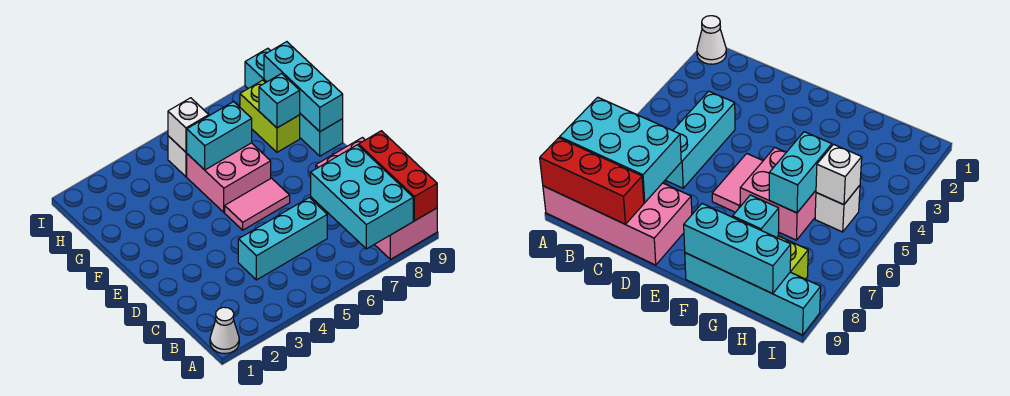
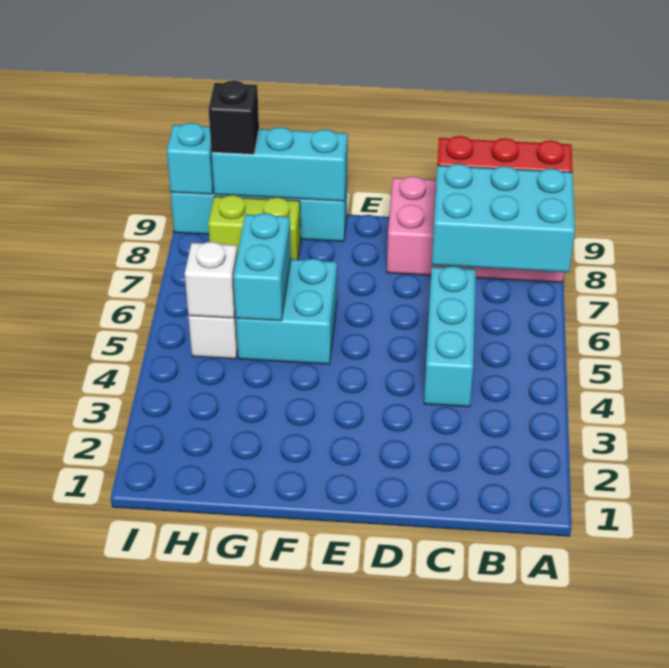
white 1x1 cone [210,307,239,354] -> none
pink 1x2 tile [225,178,290,230] -> none
pink 2x2 brick [187,143,271,212] -> cyan 2x2 brick [236,259,337,364]
cyan 1x1 brick [259,73,300,128] -> cyan 1x1 brick moved to [167,123,214,194]
none -> black 1x1 brick [209,81,259,154]

